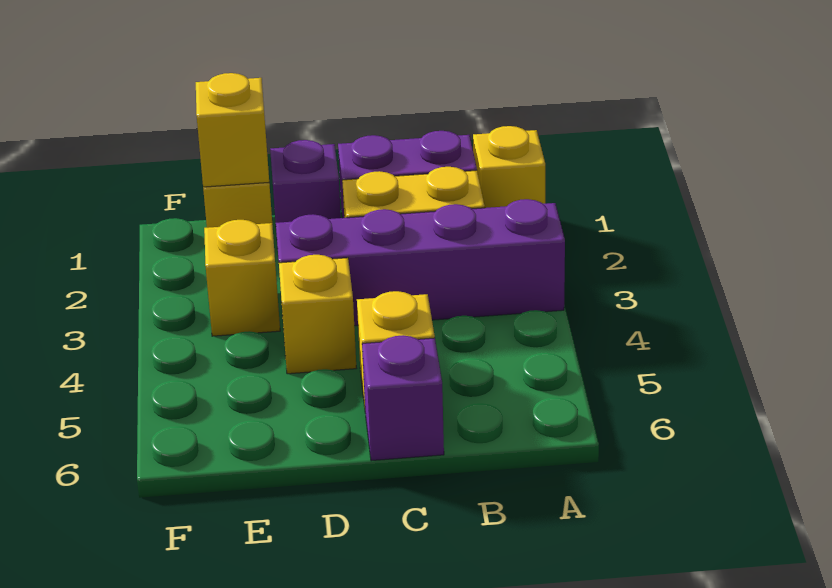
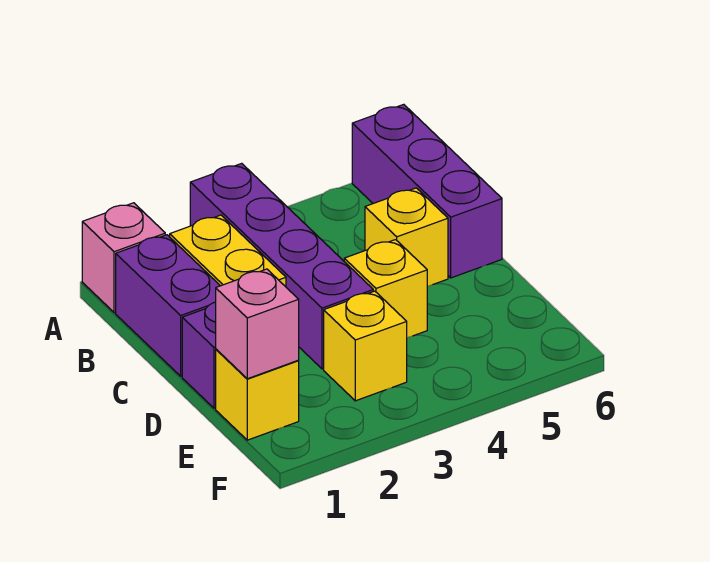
yellow 1x1 brick [473,126,545,208] -> pink 1x1 brick [82,203,165,312]
purple 1x1 brick [362,335,444,461] -> purple 1x3 brick [352,104,502,278]
yellow 1x1 brick [196,73,269,187] -> pink 1x1 brick [216,269,299,379]

